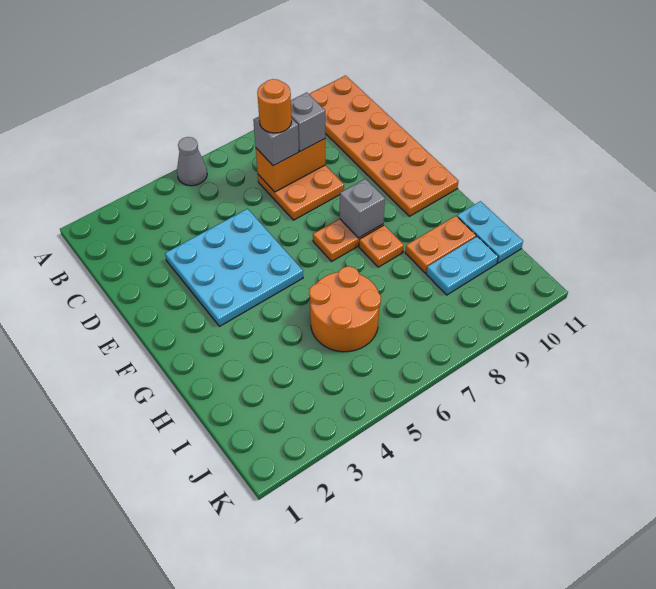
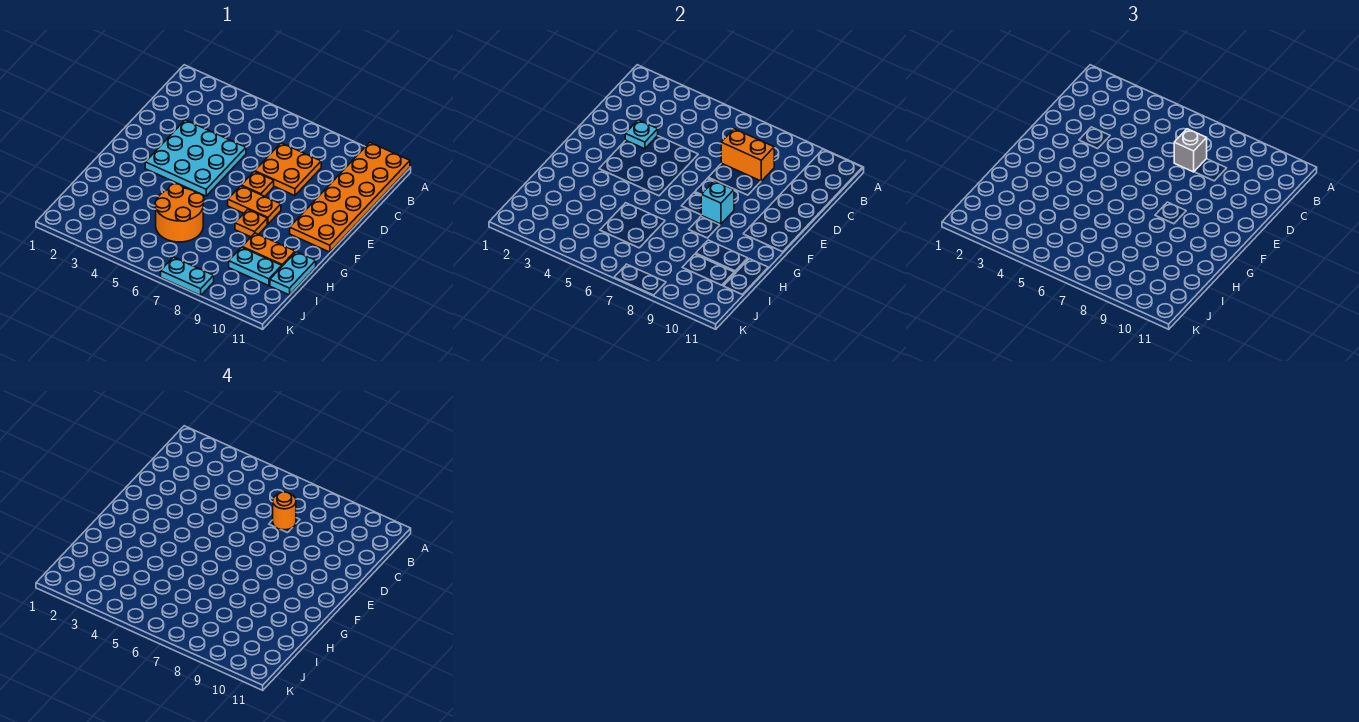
grey 1x1 cone [177,137,207,186] -> none
grey 1x1 brick [291,93,325,152] -> none
none -> cyan 1x1 plate [625,120,658,149]
none -> orange 1x1 plate [241,171,274,196]
grey 1x1 brick [340,179,385,238] -> cyan 1x1 brick [701,181,734,224]
none -> cyan 1x2 plate [161,257,214,295]

